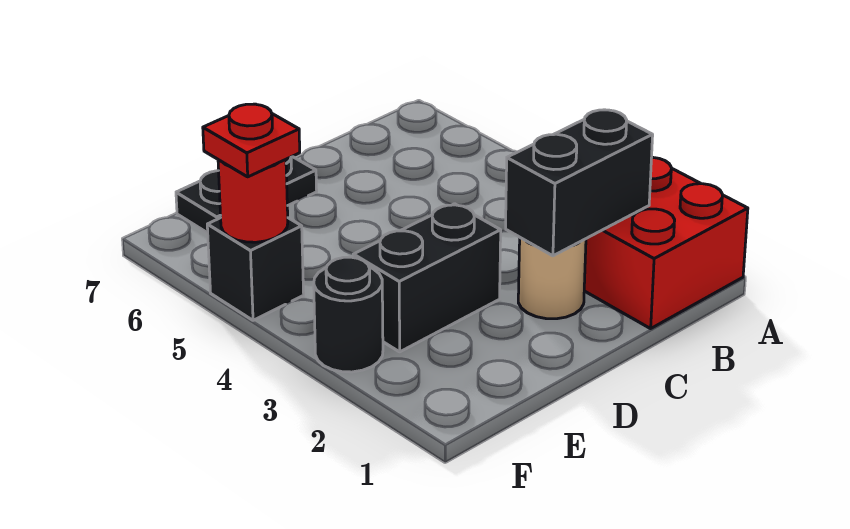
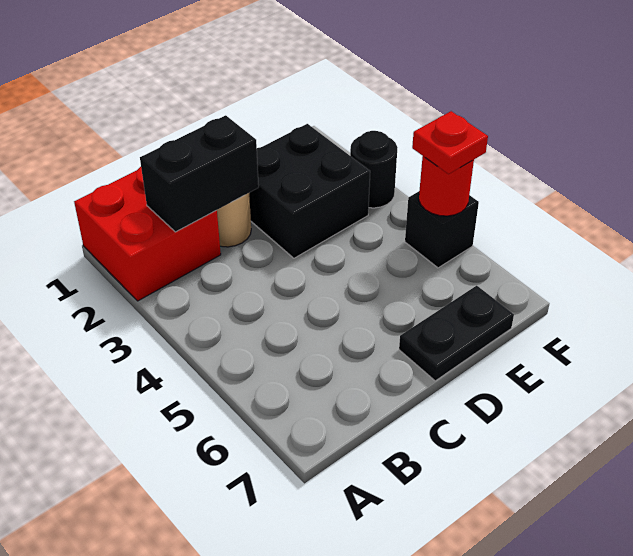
black 1x2 brick [353,204,501,352] -> black 2x2 brick [249,124,370,258]

